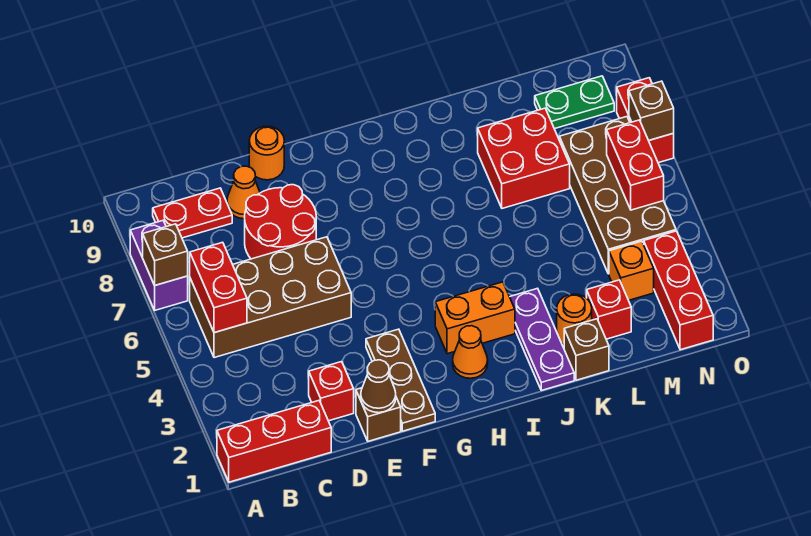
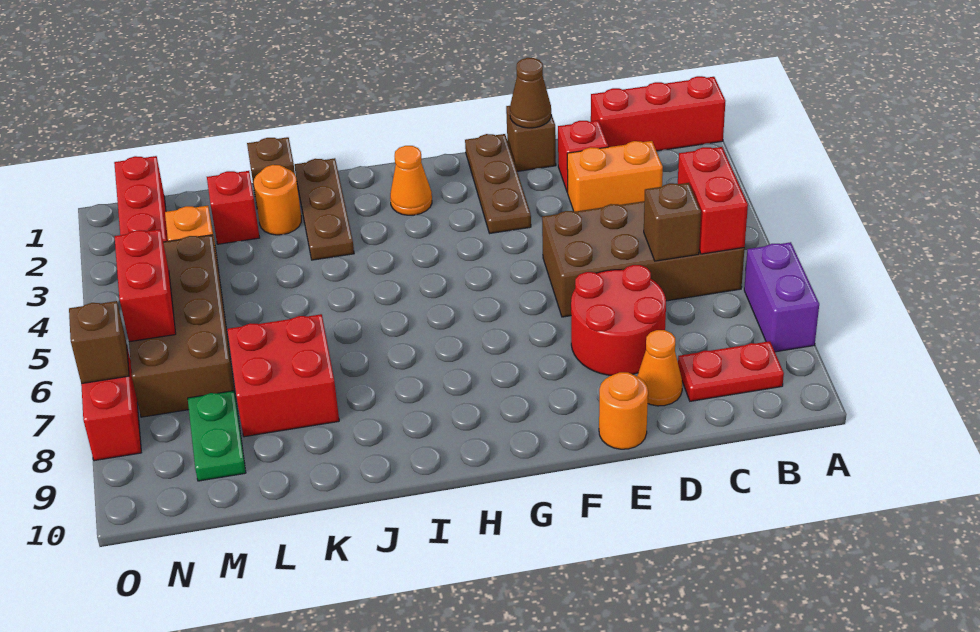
brown 1x1 brick [143,224,188,285] -> brown 1x1 brick moved to [644,183,701,261]
orange 1x2 brick [435,282,515,354] -> orange 1x2 brick moved to [567,141,663,212]
purple 1x3 plate [510,288,574,390] -> brown 1x3 plate [294,158,354,260]
green 1x2 plate [535,76,614,129] -> green 1x2 plate turned to [188,391,246,481]

